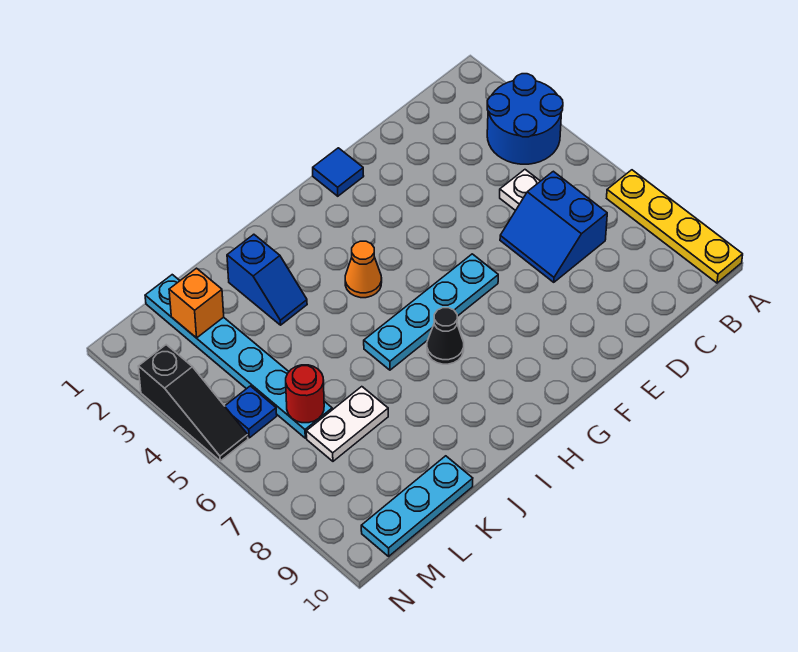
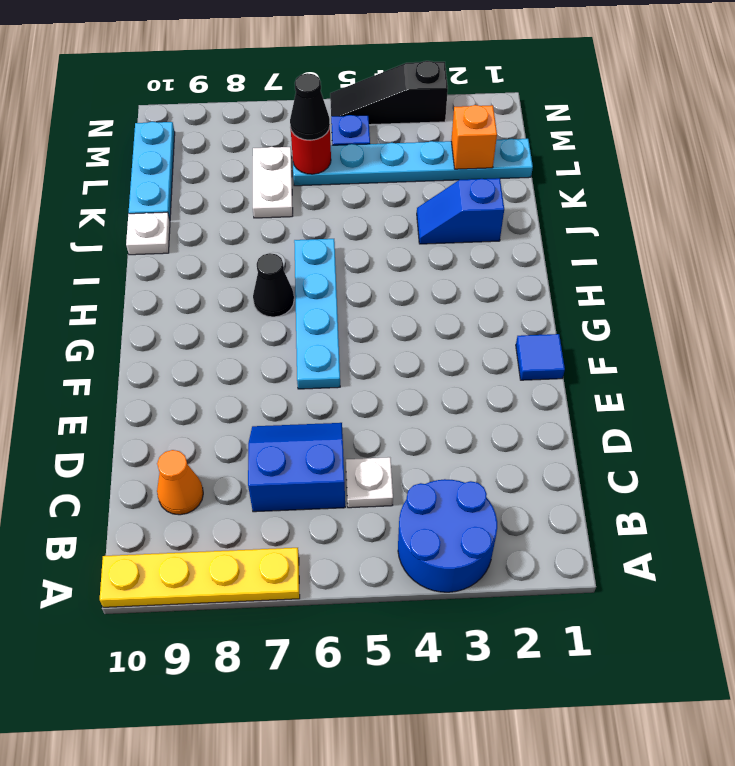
orange 1x1 cone [345,241,382,298] -> orange 1x1 cone moved to [157,450,203,515]
none -> white 1x1 plate [126,212,170,255]
none -> black 1x1 cone [290,73,330,140]

